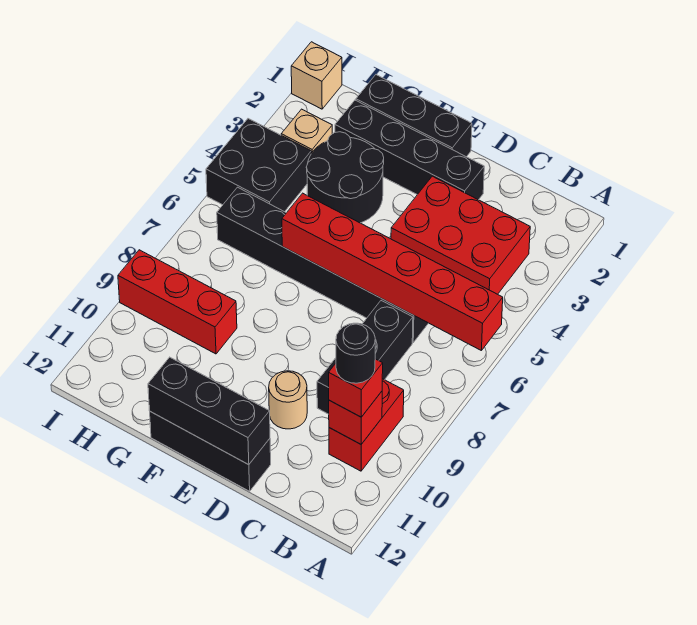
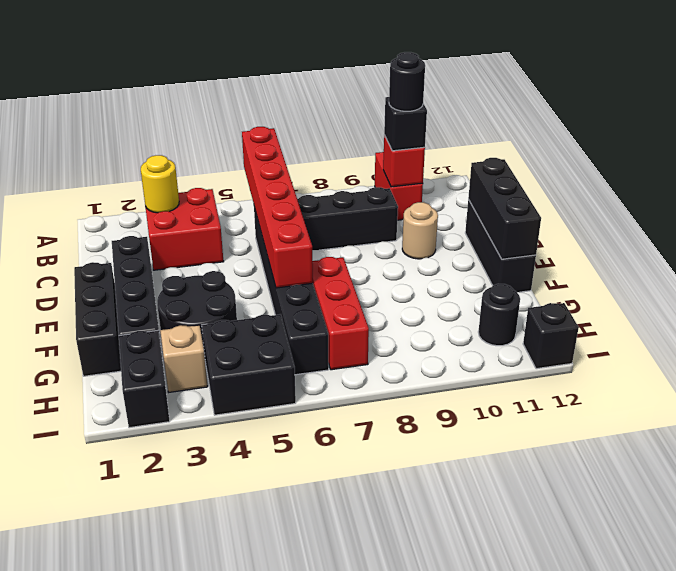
red 2x3 brick [391,176,530,294] -> red 2x2 brick [145,188,224,270]
none -> yellow 1x1 round brick [141,155,179,213]
red 1x2 brick [329,379,404,471] -> red 1x2 brick turned to [375,152,423,220]
red 1x1 brick [329,359,383,417] -> black 1x1 brick [384,97,427,151]
red 1x3 brick [118,250,237,354] -> red 1x3 brick moved to [312,257,369,370]
none -> black 1x2 brick [119,331,170,428]
none -> black 1x1 round brick [478,284,520,346]
tan 1x1 brick [291,42,342,109] -> none
none -> black 1x1 brick [523,303,579,369]

